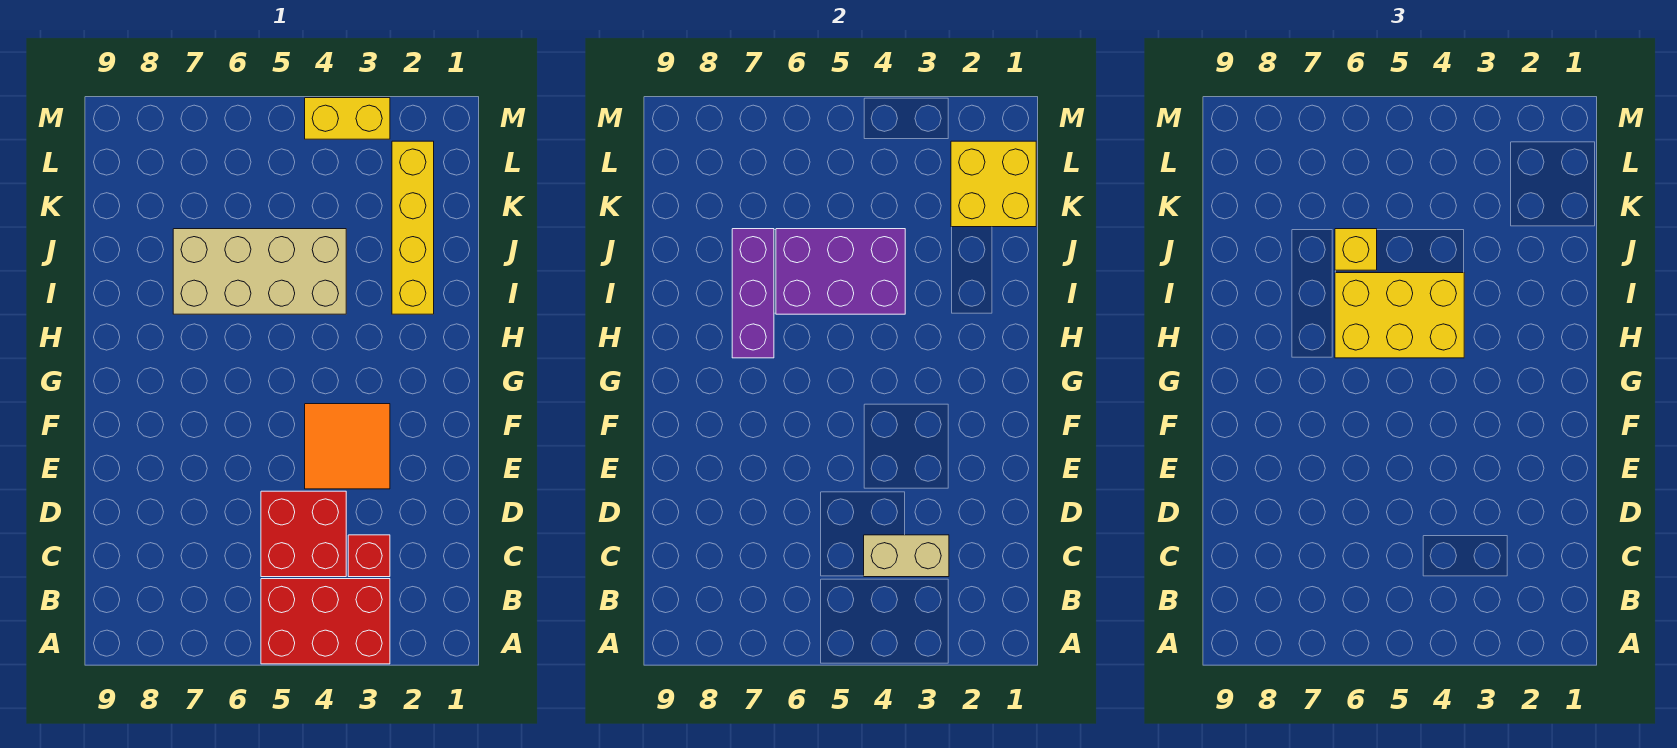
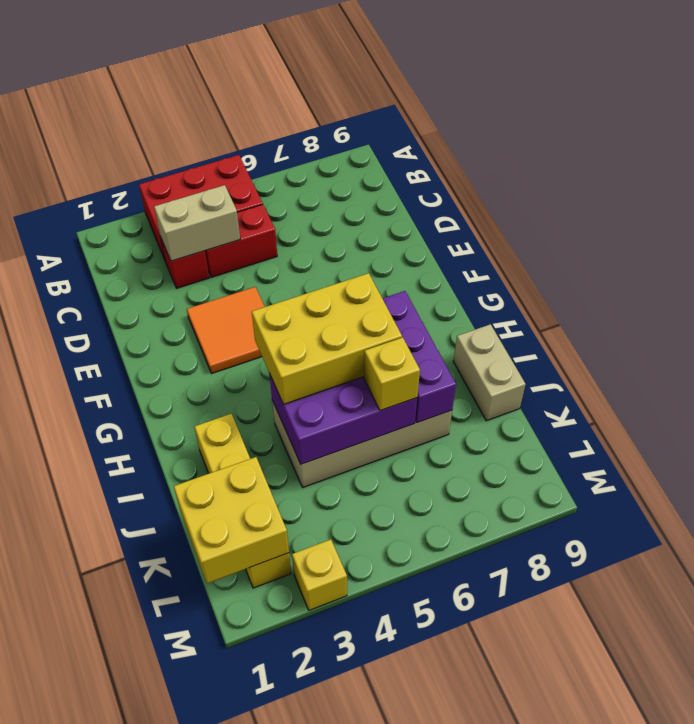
red 2x2 brick [261,491,346,577] -> red 1x2 brick [205,204,277,277]
none -> tan 1x2 brick [453,324,526,421]
yellow 1x2 brick [305,98,390,139] -> yellow 1x1 brick [292,539,347,610]

